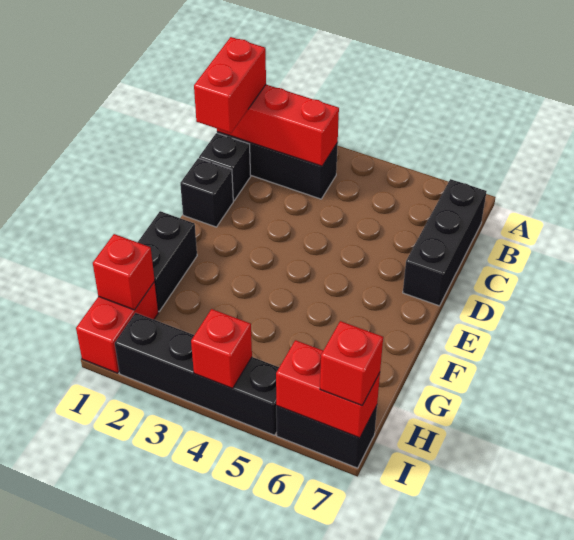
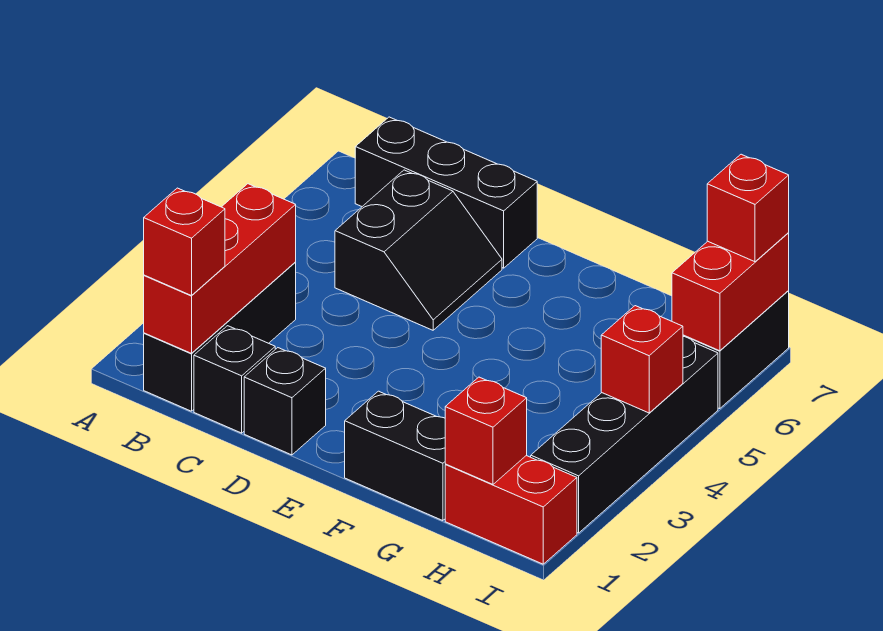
red 1x2 brick [194,37,266,133] -> red 1x1 brick [144,188,225,296]
none -> black 2x2 slope [335,170,502,330]

